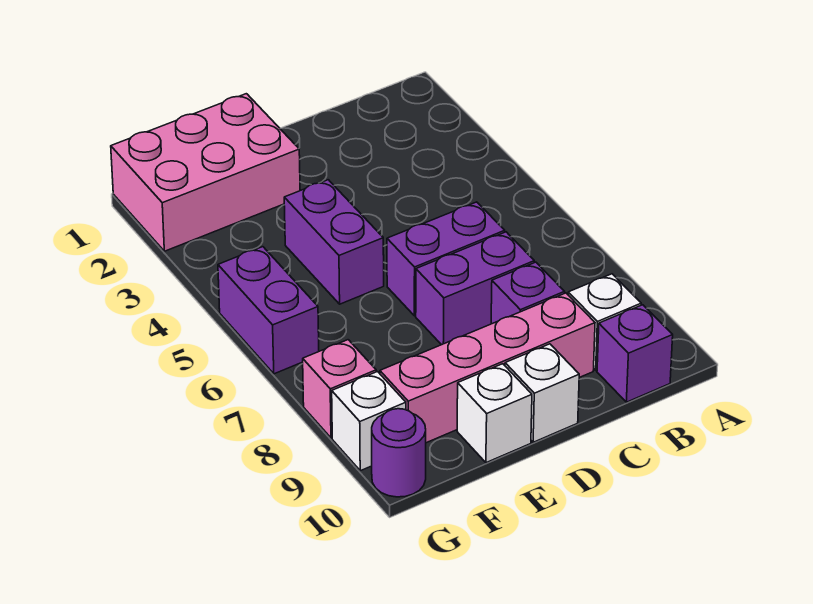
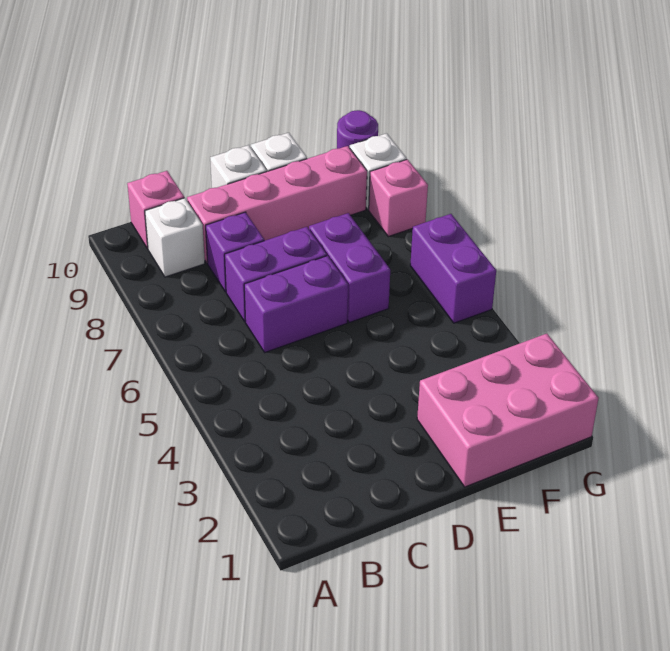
purple 1x1 brick [597,305,673,402] -> pink 1x1 brick [127,171,184,249]
purple 1x2 brick [284,180,384,304] -> purple 1x2 brick moved to [309,213,390,322]

